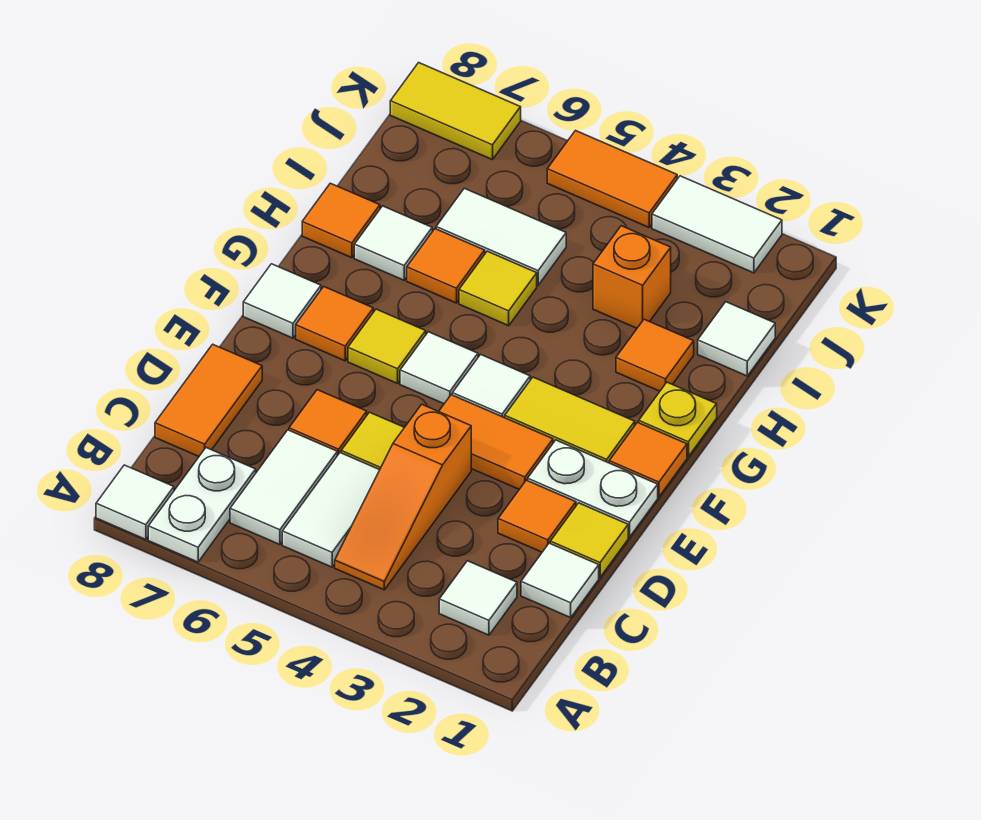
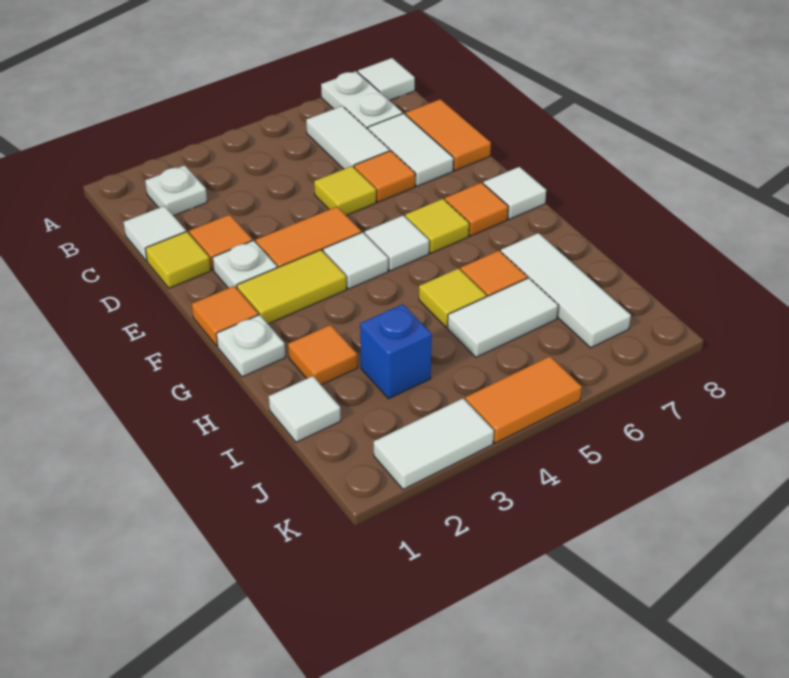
white 1x1 tile [439,561,517,635] -> white 1x1 plate [145,165,207,216]
orange 1x3 slope [335,404,471,590] -> none
white 1x2 tile [282,453,379,567] -> white 1x2 tile moved to [368,113,453,186]
white 1x2 plate [528,440,658,537] -> white 1x1 plate [212,241,277,288]
yellow 1x1 plate [639,382,717,457] -> white 1x1 plate [216,315,285,377]
white 1x1 tile [354,206,432,280] -> white 1x3 tile [501,233,631,348]
orange 1x1 tile [302,183,380,258] -> none
orange 1x1 brick [593,226,671,328] -> blue 1x1 brick [360,304,432,399]
yellow 1x2 tile [390,63,521,160] -> none

